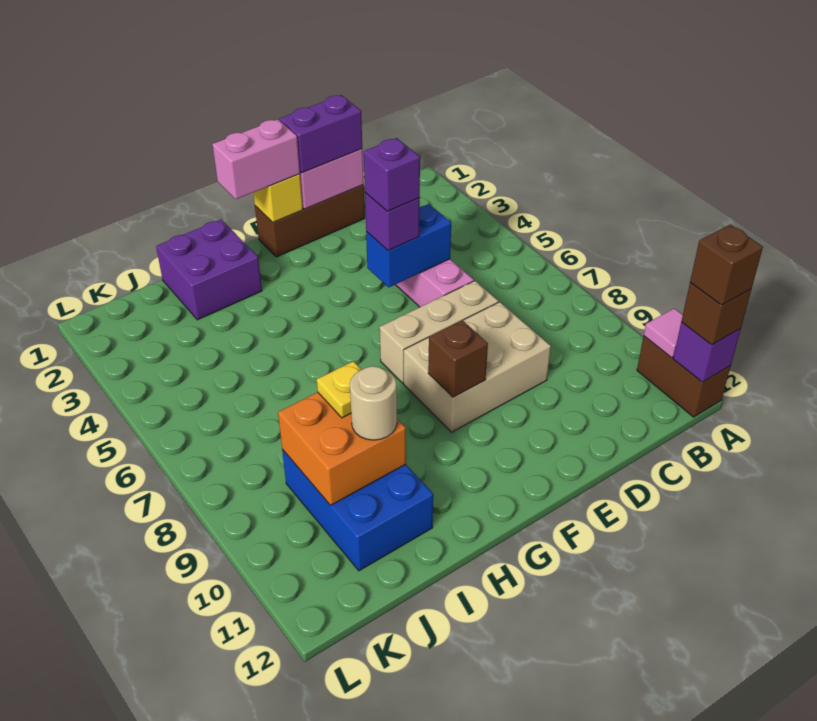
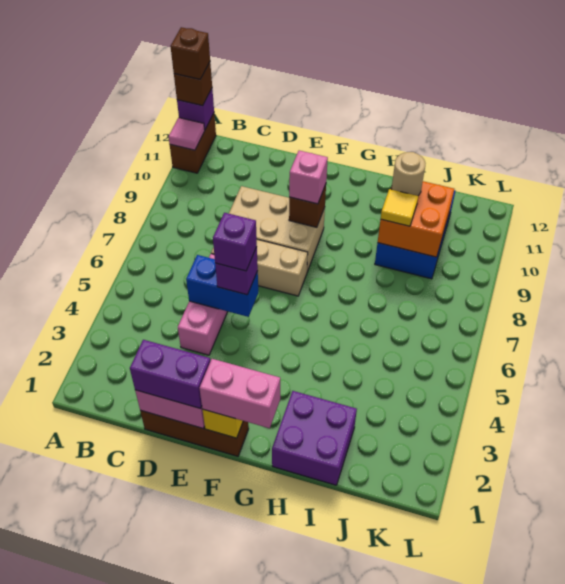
none -> pink 1x1 brick [289,151,328,204]
yellow 1x1 plate [317,361,362,418] -> yellow 1x1 tile [381,189,418,226]

